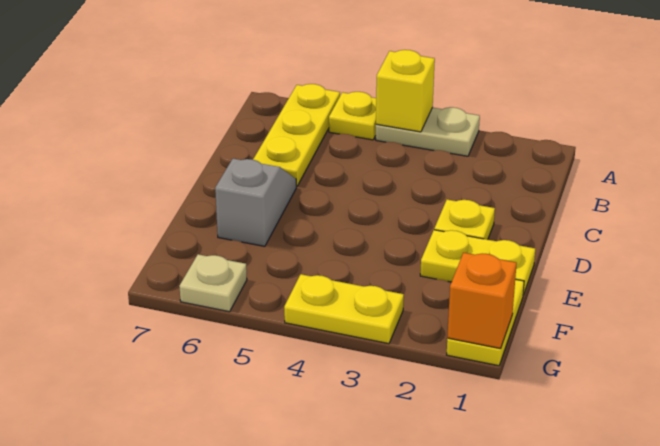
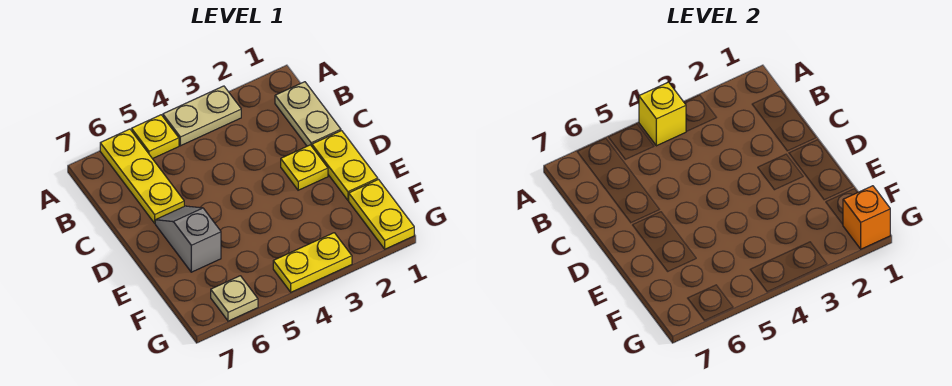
none -> tan 1x2 plate [275,82,341,146]
yellow 1x2 plate [420,230,535,295] -> yellow 1x2 plate turned to [312,131,378,200]

